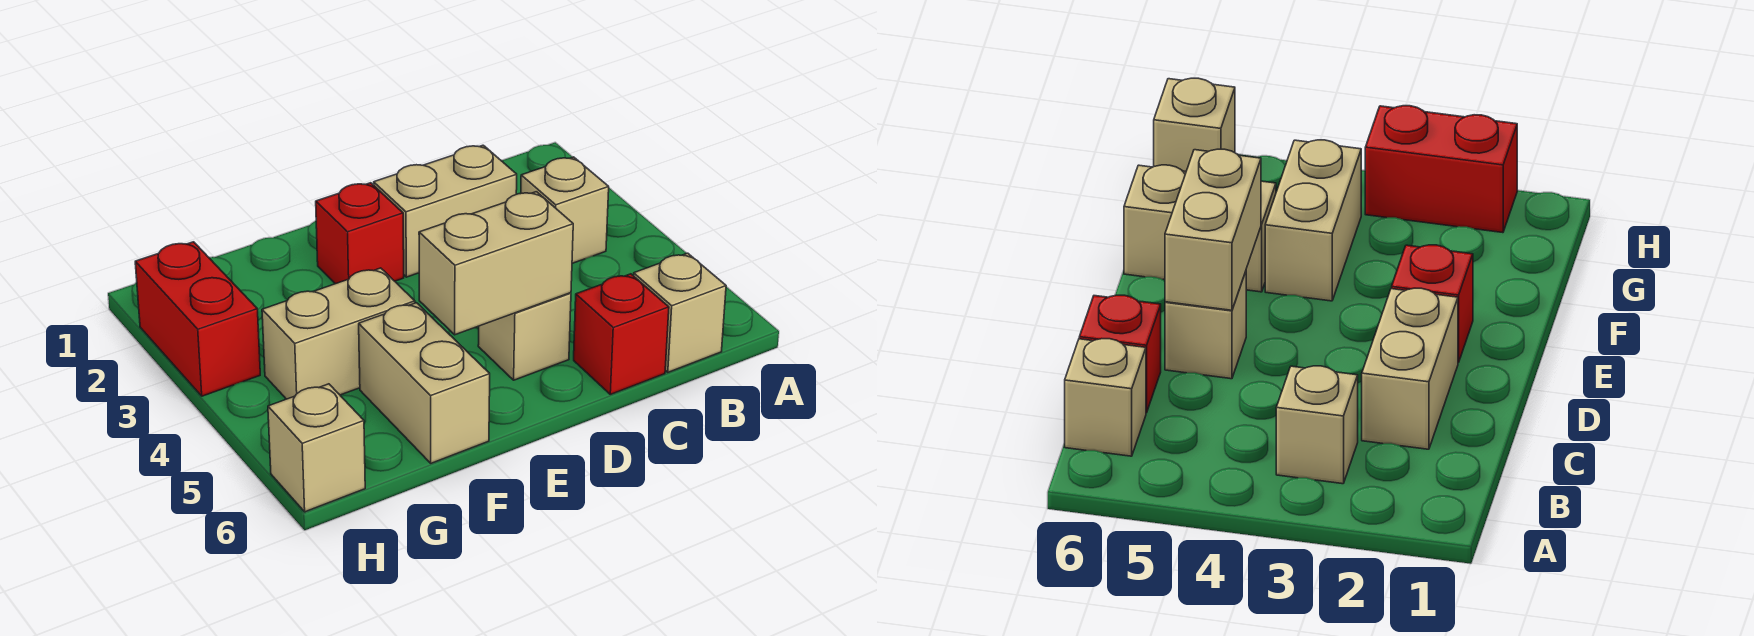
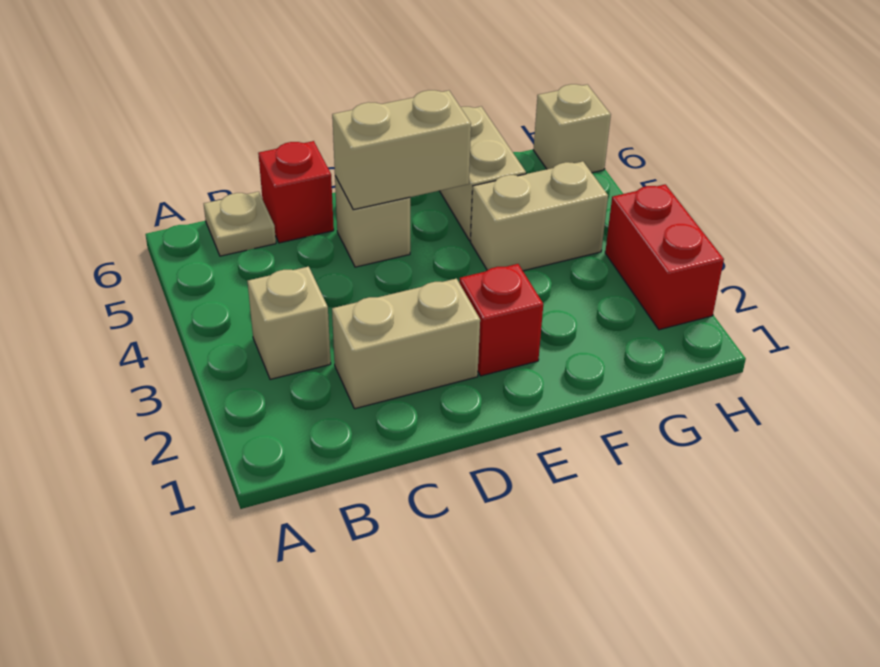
tan 1x1 brick [634,253,726,372] -> tan 1x1 plate [204,192,276,256]

